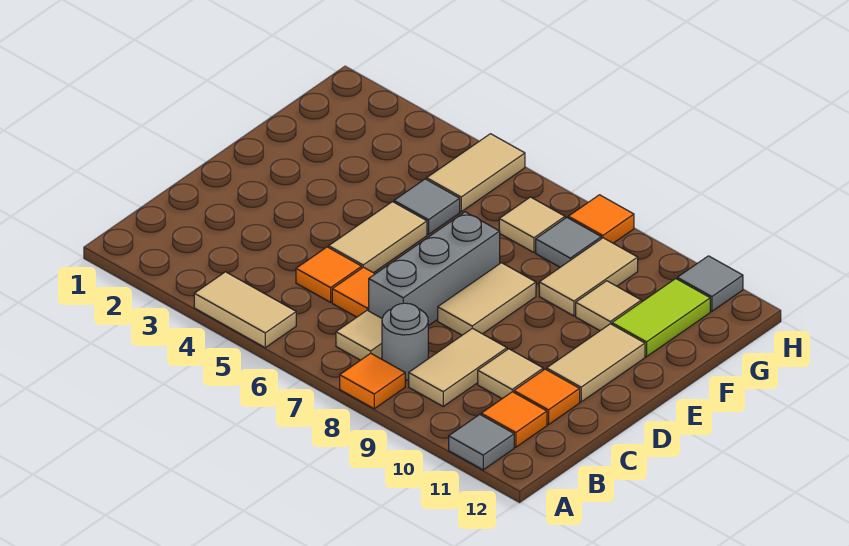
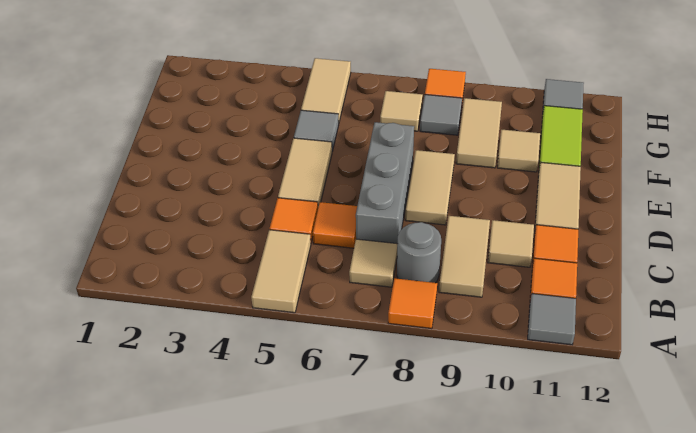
tan 1x2 tile [194,272,296,348] -> tan 1x2 tile turned to [251,230,311,313]

